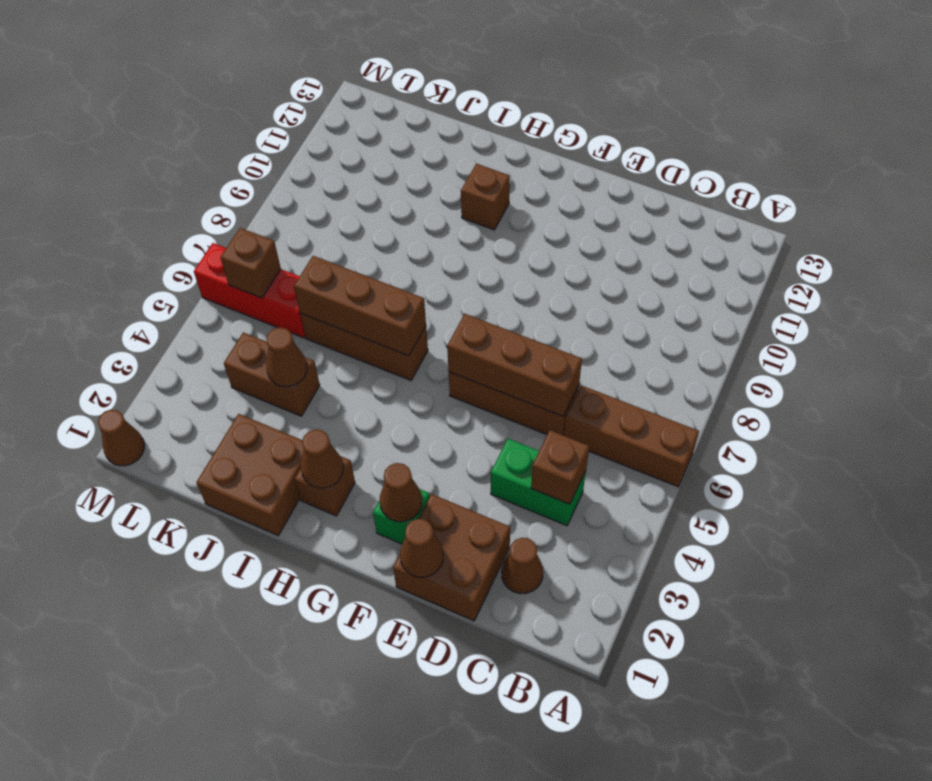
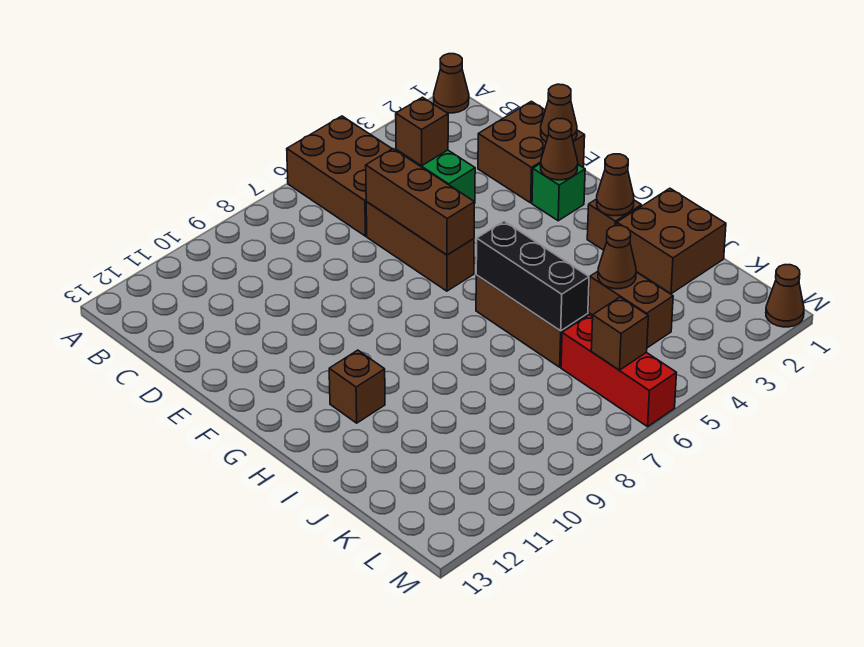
brown 1x3 brick [564,385,699,487] -> brown 2x3 brick [287,116,392,236]
brown 1x1 cone [501,538,543,594] -> brown 1x1 cone moved to [434,54,469,113]
brown 1x3 brick [294,256,426,356] -> black 1x3 brick [476,221,589,331]

